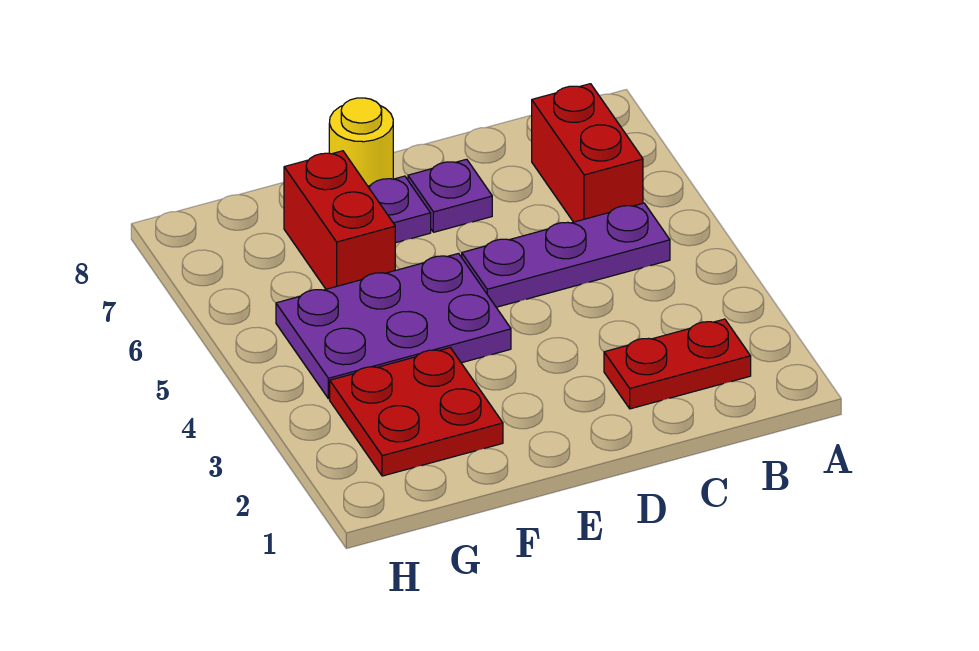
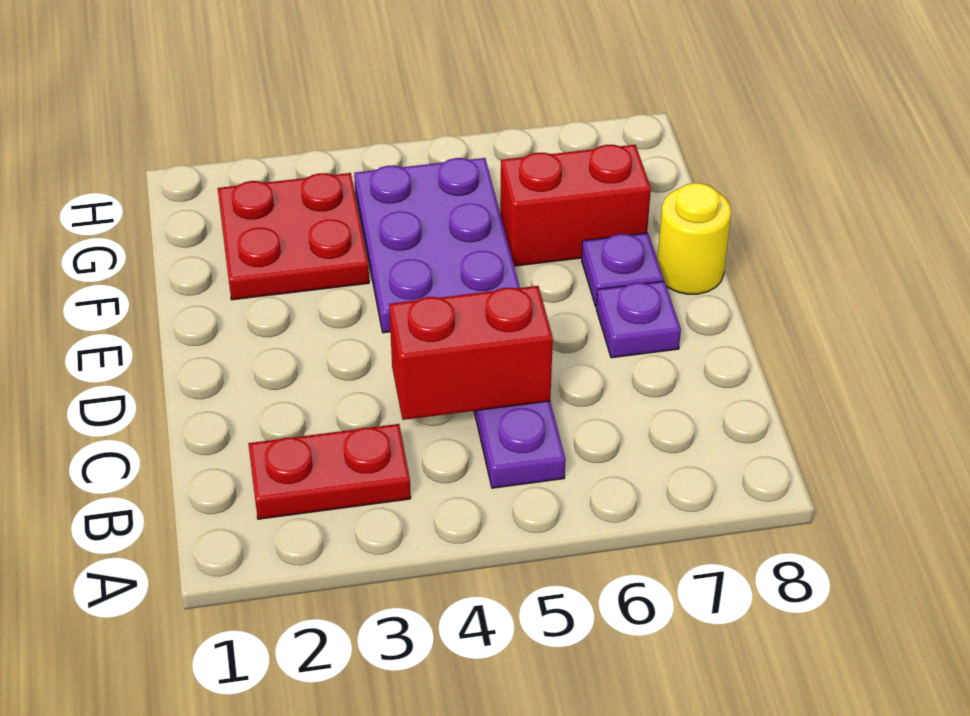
red 1x2 plate [604,319,751,409] -> red 1x2 plate turned to [248,424,411,519]
red 1x2 brick [532,84,643,222] -> red 1x2 brick moved to [389,286,553,420]

